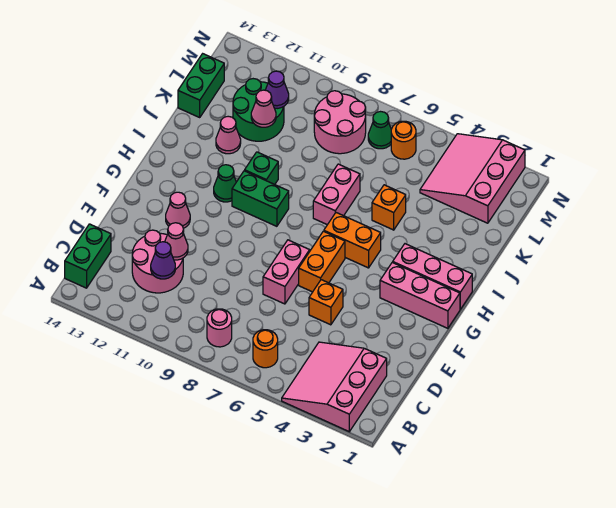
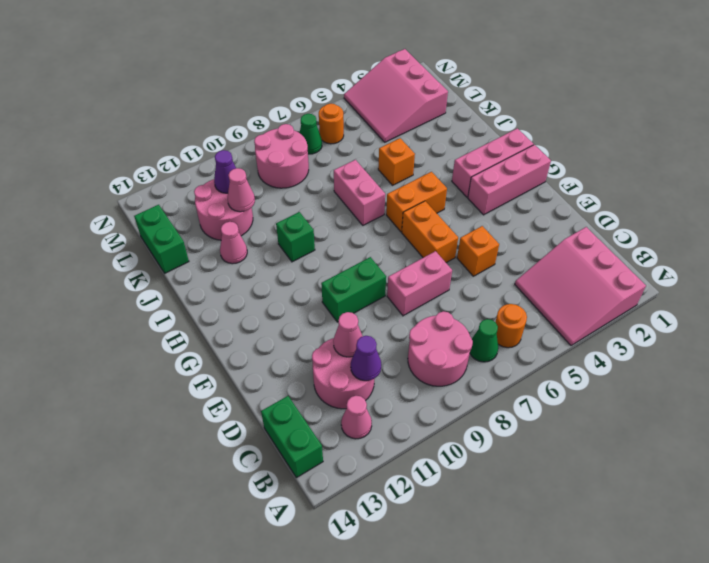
pink 1x1 round brick [207,309,232,347] -> pink 2x2 round brick [408,311,473,386]
pink 1x2 brick [263,240,310,304] -> pink 1x2 brick turned to [387,251,452,316]
pink 1x1 cone [166,192,190,228] -> pink 1x1 cone moved to [341,396,372,439]
green 1x2 brick [232,171,289,226] -> green 1x2 brick moved to [321,257,386,322]
green 1x1 cone [214,165,236,202] -> green 1x1 cone moved to [470,319,498,362]
green 2x2 round brick [233,79,284,141] -> pink 2x2 round brick [194,179,253,240]

